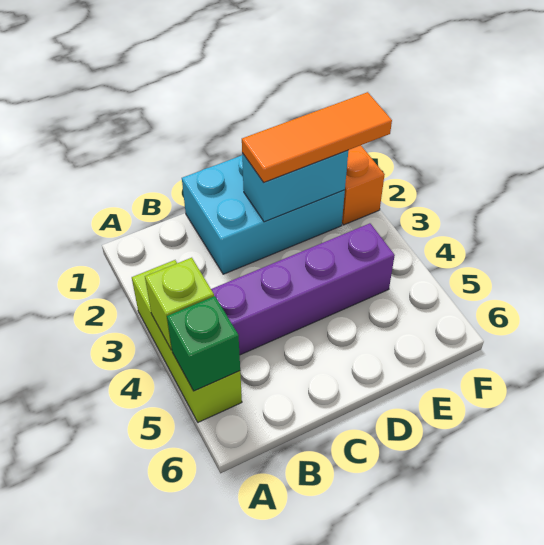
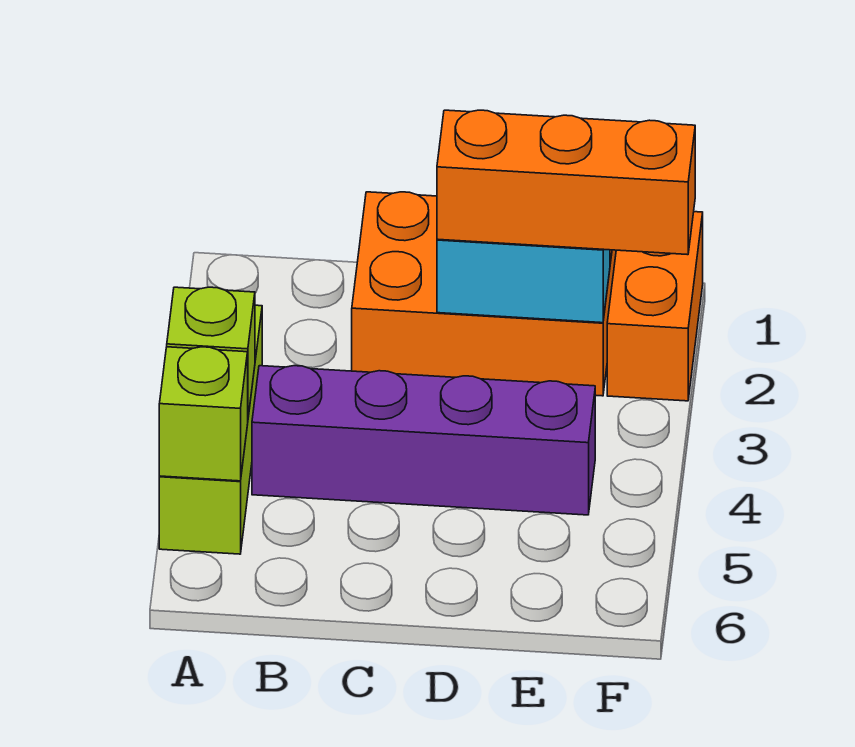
green 1x1 brick [167,296,240,391] -> lime 1x1 brick [159,347,248,481]
cyan 2x3 brick [182,155,345,274] -> orange 2x3 brick [352,192,616,396]
orange 1x3 tile [242,92,392,183] -> orange 1x3 brick [437,110,695,255]

